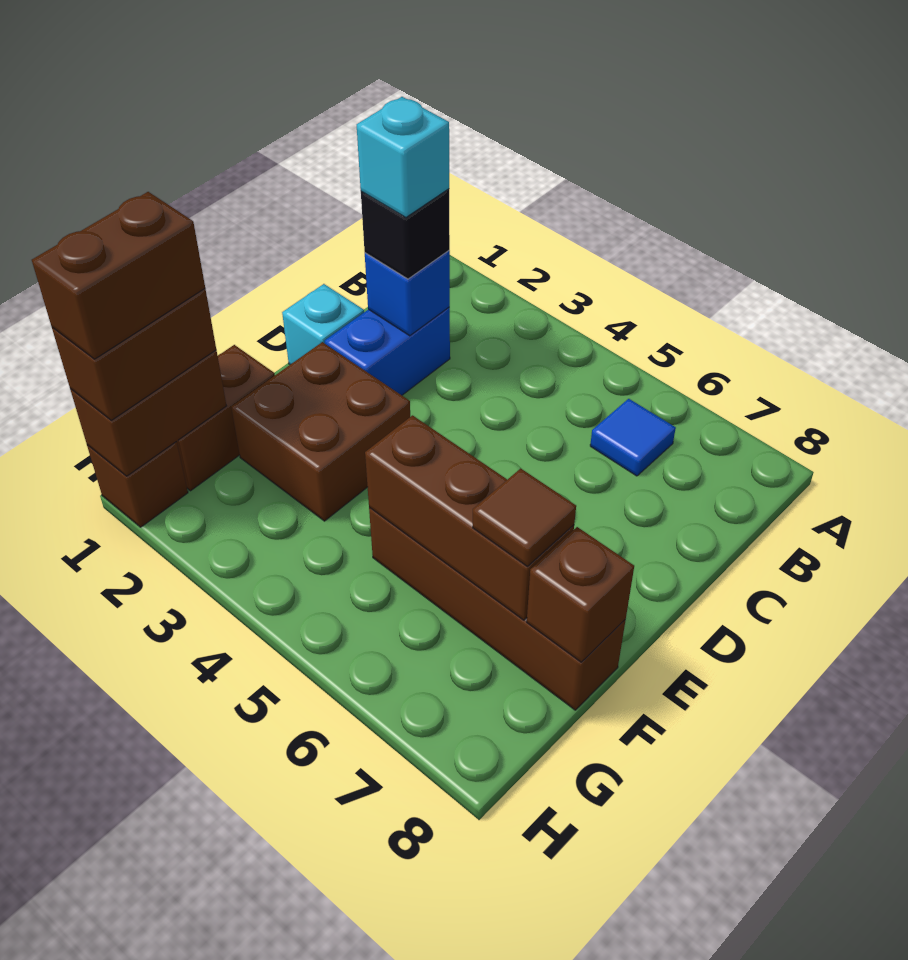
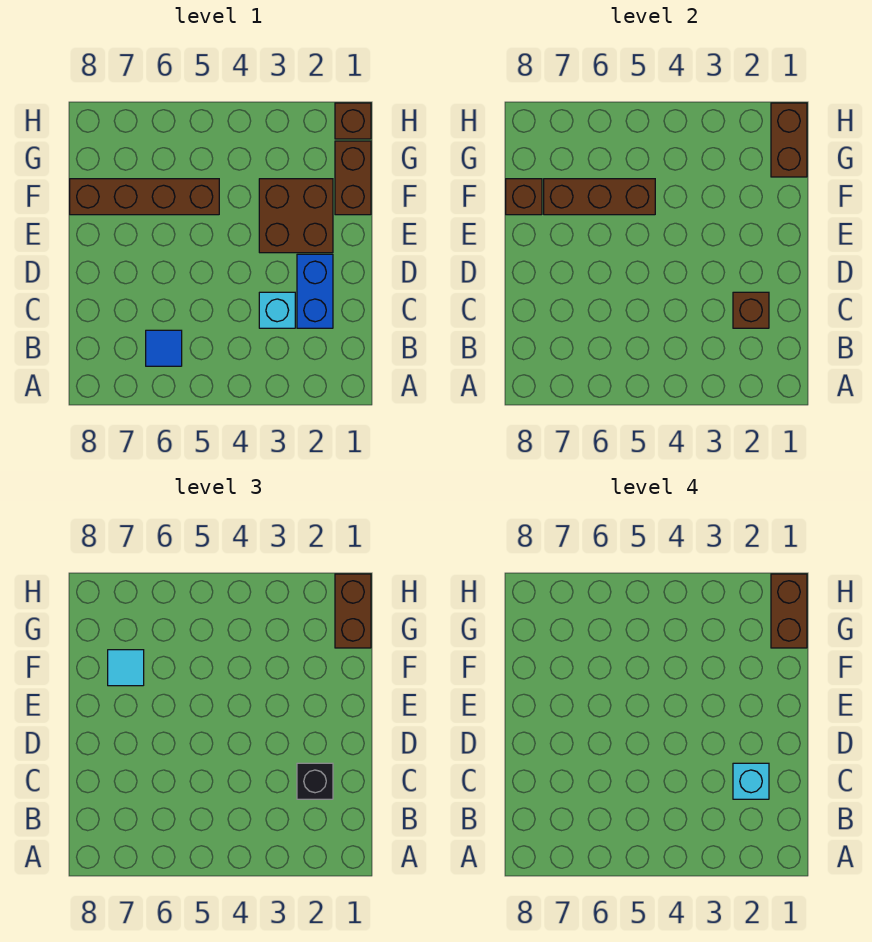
blue 1x1 brick [365,251,450,336] -> brown 1x1 brick [733,292,769,328]
cyan 1x1 brick [282,284,364,364] -> cyan 1x1 brick moved to [259,292,295,328]
brown 1x1 tile [473,469,576,566] -> cyan 1x1 tile [108,650,144,686]

